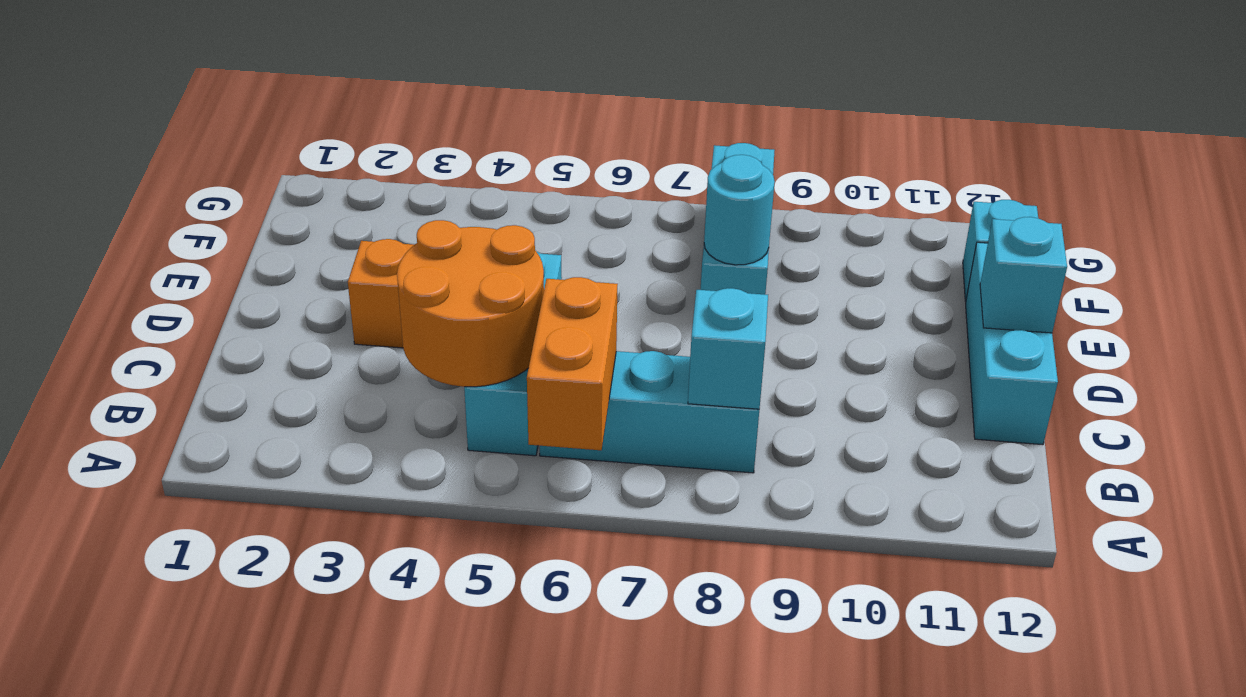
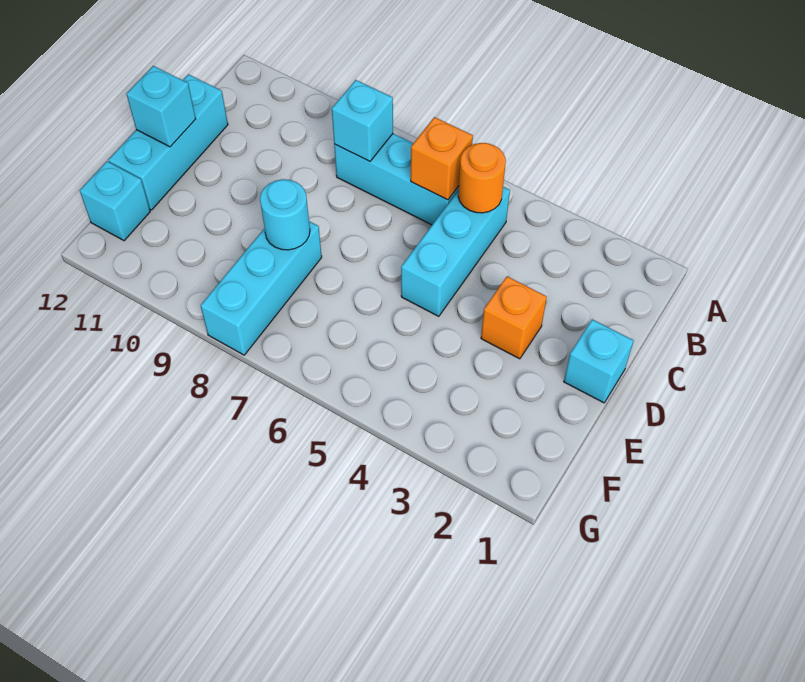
orange 1x2 brick [527,277,618,450] -> orange 1x1 brick [411,117,473,200]
orange 2x2 round brick [397,220,544,387] -> orange 1x1 round brick [458,143,506,213]
none -> cyan 1x1 brick [564,319,634,403]

